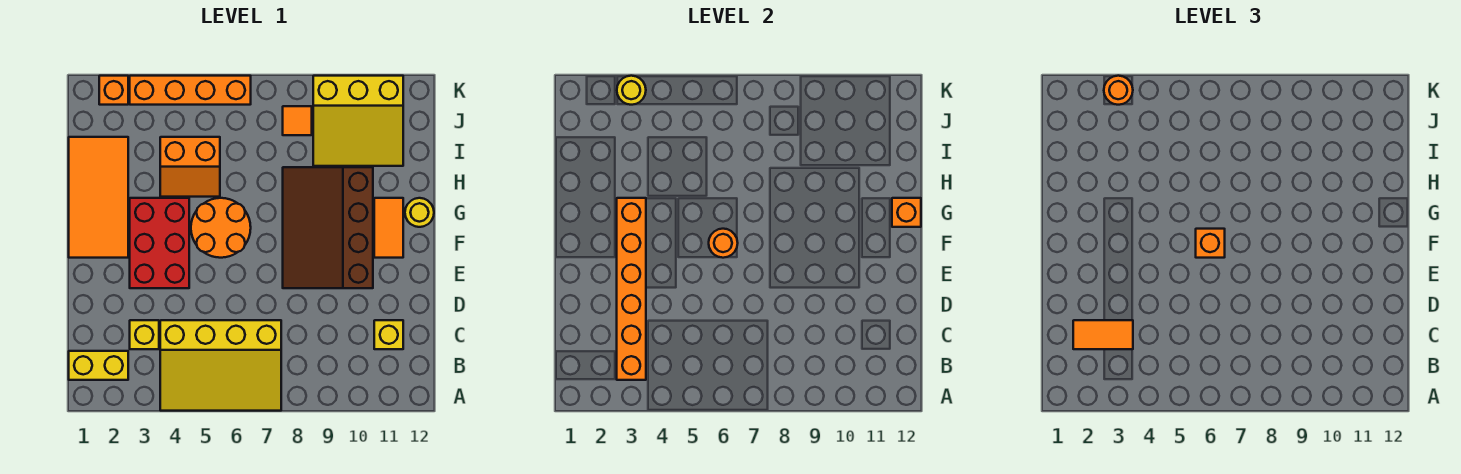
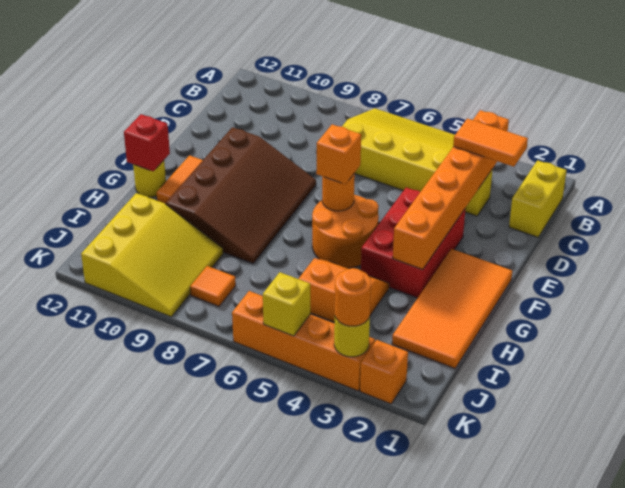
yellow 1x2 brick [69,351,128,380] -> yellow 1x2 brick turned to [509,160,567,237]
yellow 1x1 brick [374,320,403,349] -> yellow 1x1 brick moved to [263,272,310,336]
orange 1x1 brick [892,198,921,227] -> red 1x1 brick [124,114,170,171]
yellow 3x3 slope [313,76,403,166] -> yellow 3x3 slope turned to [81,193,223,317]

